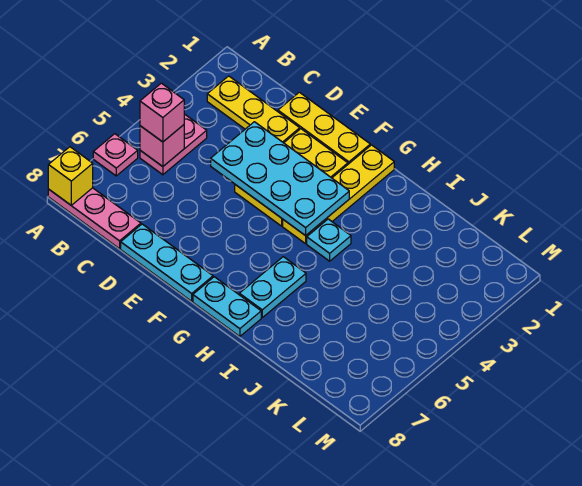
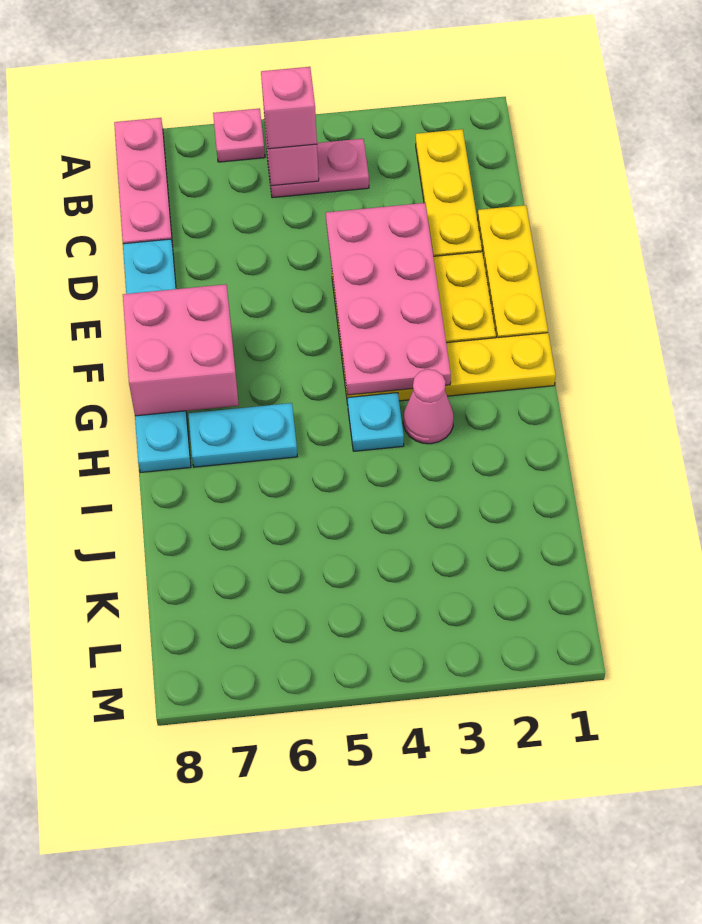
yellow 1x1 brick [48,147,93,205] -> none
cyan 2x4 plate [211,122,349,236] -> pink 2x4 plate [326,203,451,395]
none -> pink 2x2 brick [123,284,239,416]
none -> pink 1x1 cone [403,369,454,444]

